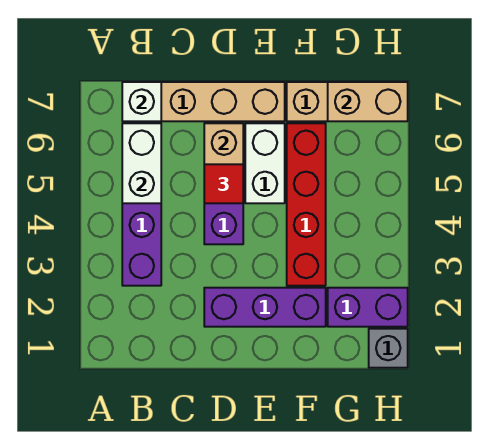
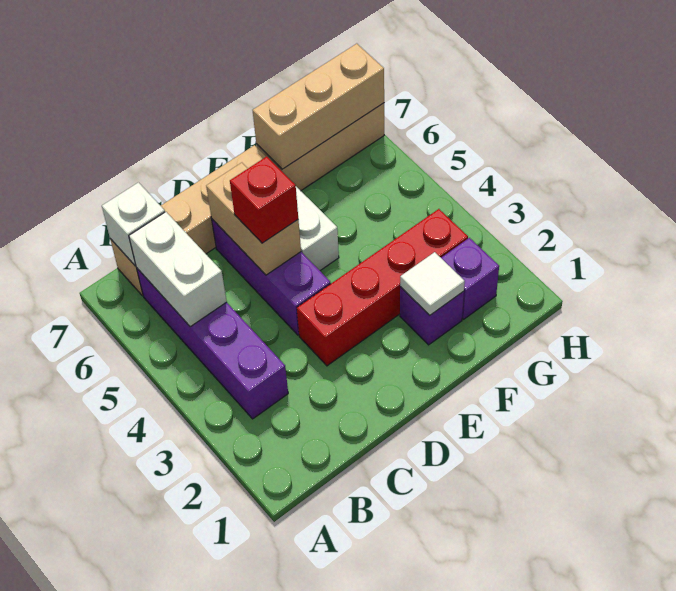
purple 1x3 brick [204,288,326,327] -> purple 1x1 brick [400,287,464,345]
red 1x1 tile [204,164,243,203] -> red 1x1 brick [230,157,298,243]
none -> white 1x1 tile [400,252,465,315]
red 1x4 brick [287,123,326,286] -> red 1x4 brick turned to [297,209,468,366]
purple 1x2 brick [328,288,408,327] -> purple 1x1 brick [441,238,499,319]
tan 1x2 brick [328,82,408,121] -> tan 1x3 brick [253,44,384,169]
grey 1x1 brick [369,329,408,368] -> none

